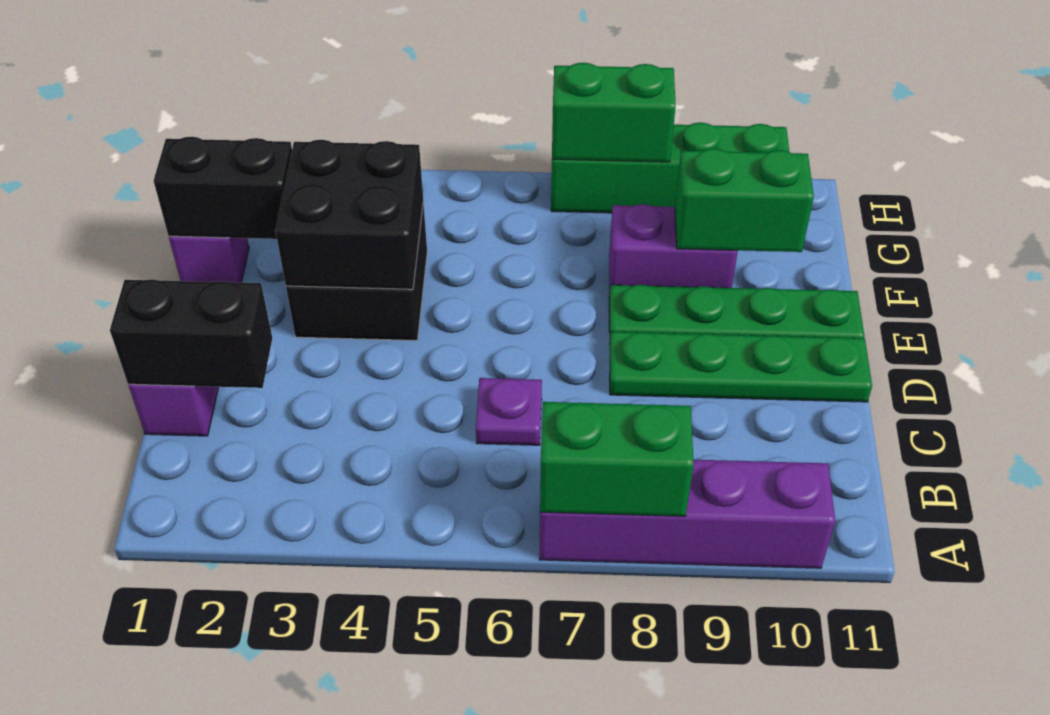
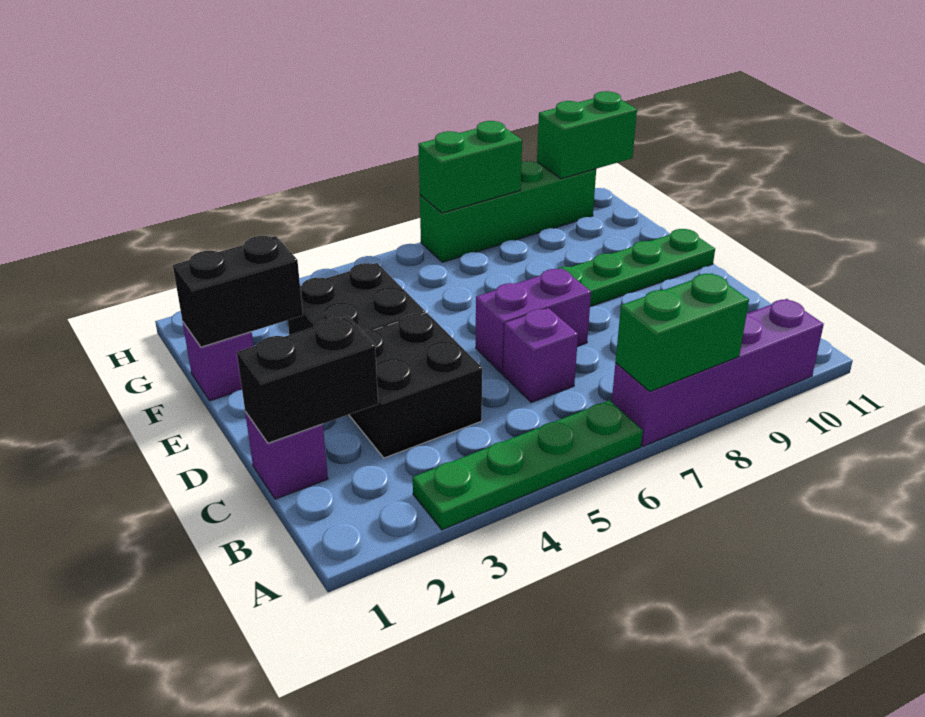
purple 1x1 plate [476,378,542,445] -> purple 1x1 brick [503,308,578,402]
green 1x4 plate [610,332,872,402] -> green 1x4 plate moved to [413,400,643,530]
black 2x2 brick [275,140,423,289] -> black 2x2 brick moved to [349,313,482,458]
purple 1x2 brick [609,204,738,299] -> purple 1x2 brick moved to [476,268,591,374]
green 1x2 brick [675,149,814,252] -> green 1x2 brick moved to [537,91,637,179]

